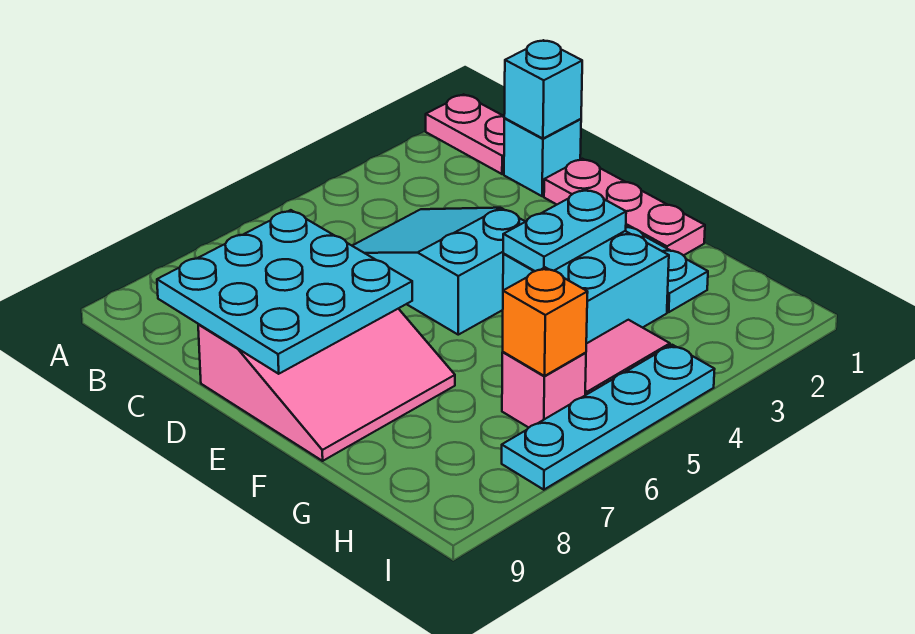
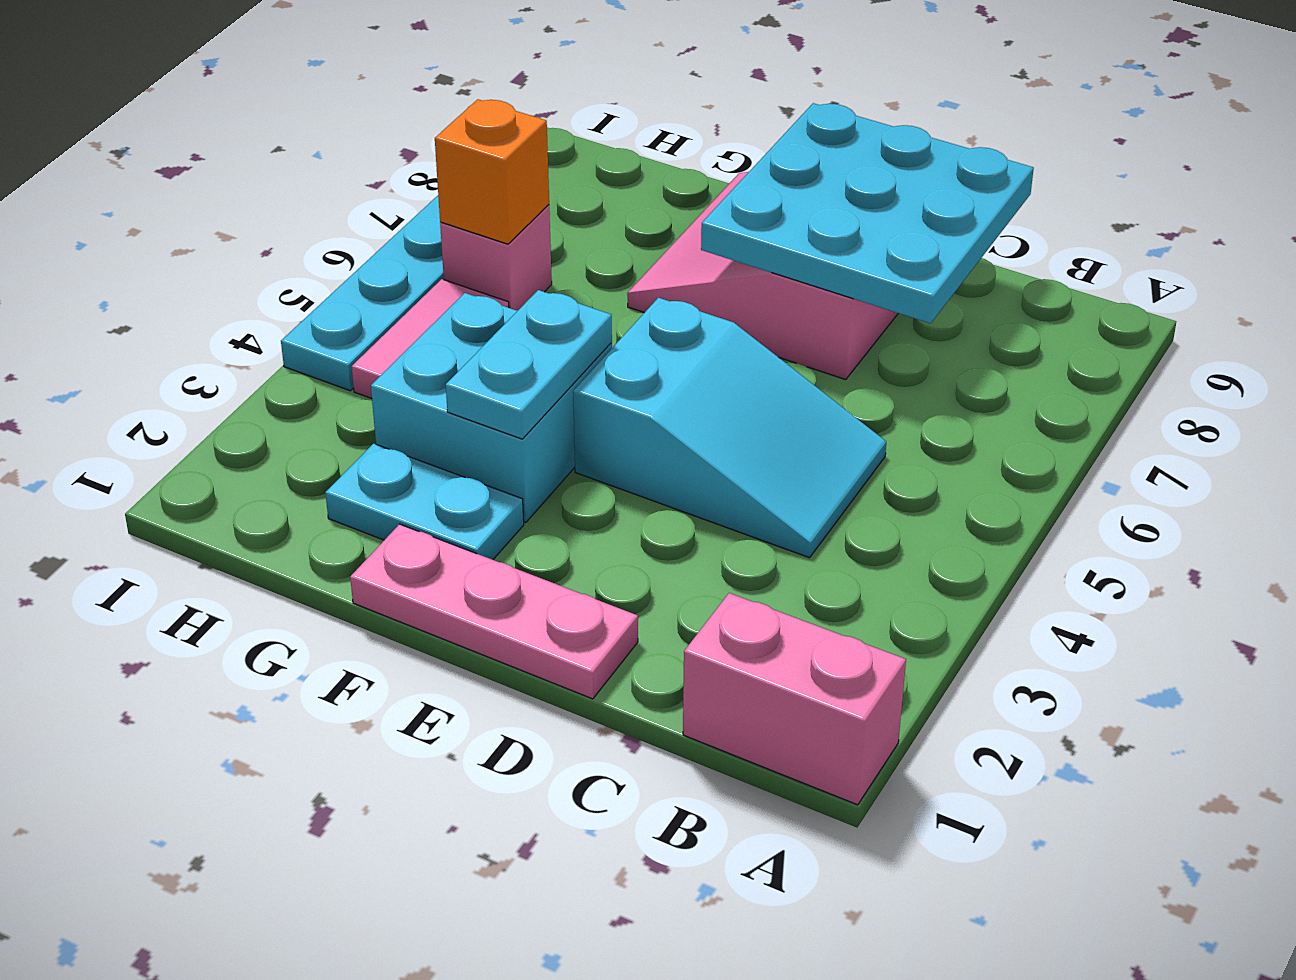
pink 1x2 plate [426,94,505,174] -> pink 1x2 brick [683,593,906,805]
cyan 1x1 brick [504,118,581,196] -> none
cyan 1x1 brick [504,40,582,138] -> none

